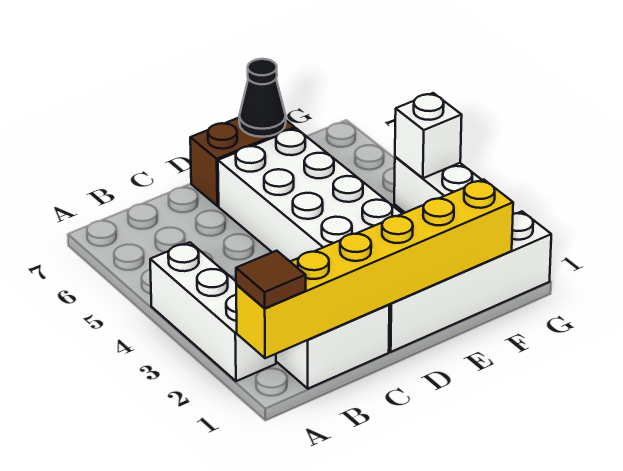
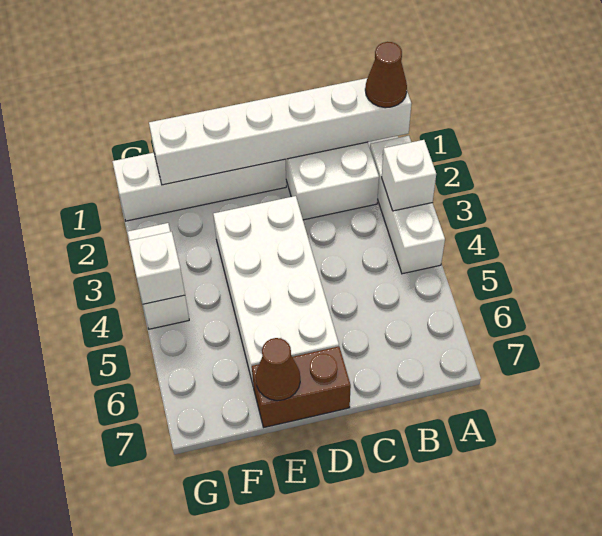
yellow 1x6 brick [236,179,513,358] -> white 1x6 brick [149,78,411,185]
brown 1x1 tile [236,251,306,308] -> brown 1x1 cone [365,42,407,108]
none -> white 1x1 brick [382,140,436,211]
black 1x1 cone [239,59,286,137] -> brown 1x1 cone [256,338,300,401]

